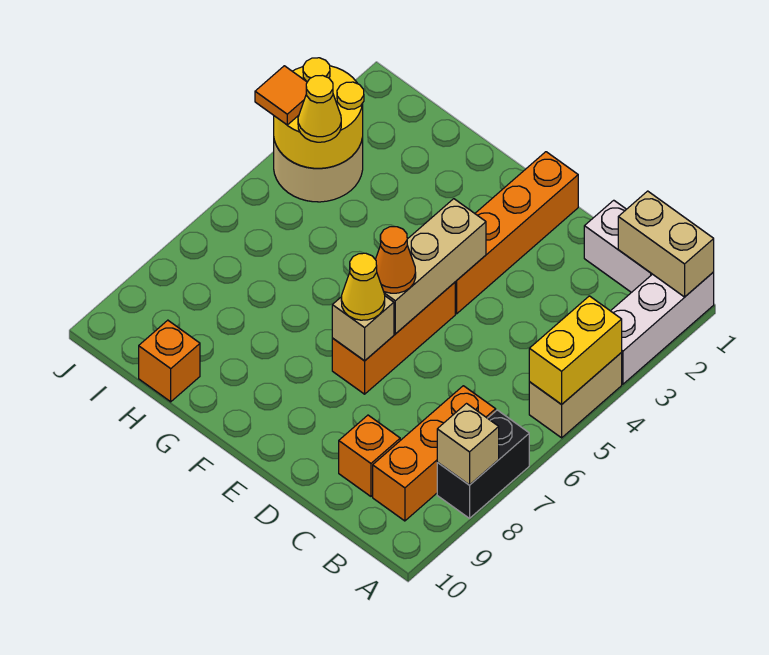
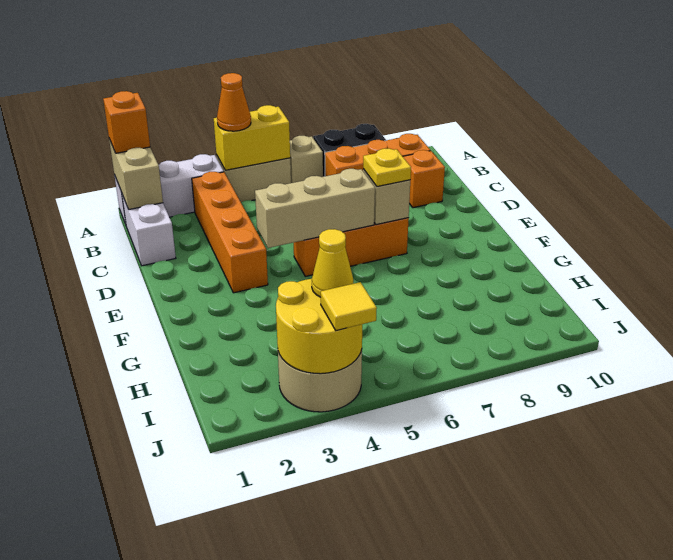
tan 1x1 brick [437,404,499,485] -> tan 1x1 brick moved to [290,136,323,183]
orange 1x4 brick [455,152,578,314] -> orange 1x4 brick turned to [192,172,268,293]
orange 1x1 cone [375,227,416,293] -> orange 1x1 cone moved to [217,73,251,131]
yellow 1x1 cone [341,253,385,320] -> yellow 1x1 plate [363,148,411,187]
orange 1x1 brick [139,320,200,402] -> orange 1x1 brick moved to [103,91,150,153]
orange 1x1 tile [255,66,307,125] -> yellow 1x1 tile [321,282,377,331]

